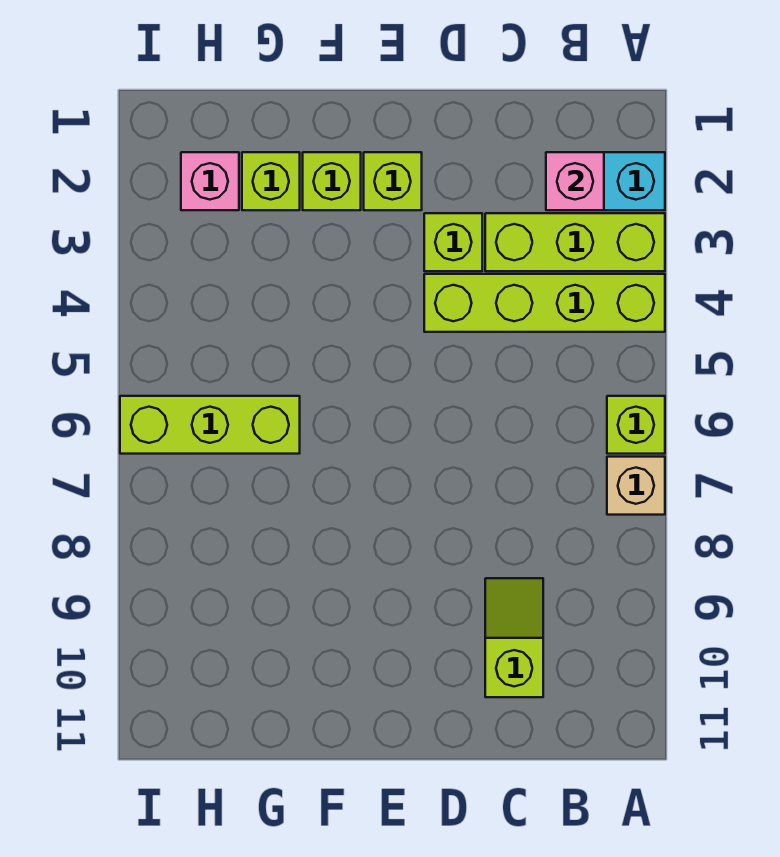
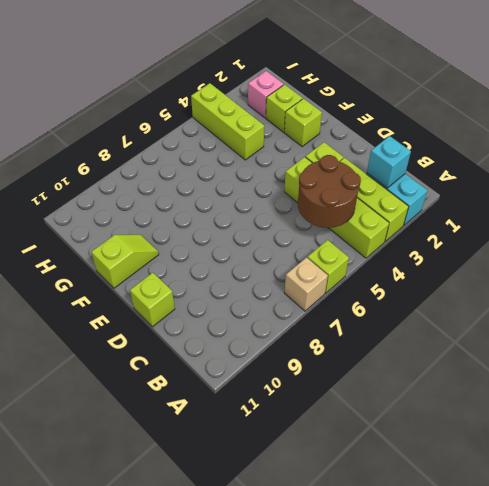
pink 1x1 brick [546,152,604,210] -> cyan 1x1 brick [367,136,411,188]
none -> brown 2x2 round brick [298,155,361,228]
lime 1x2 slope [485,578,543,697] -> lime 1x2 slope moved to [91,235,159,288]
lime 1x1 brick [364,152,422,210] -> lime 1x1 brick moved to [130,273,175,327]
lime 1x3 brick [120,396,300,454] -> lime 1x3 brick moved to [191,83,264,160]

